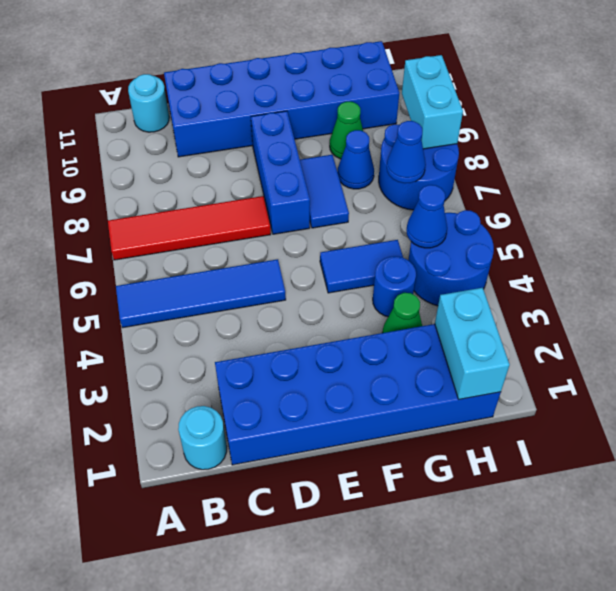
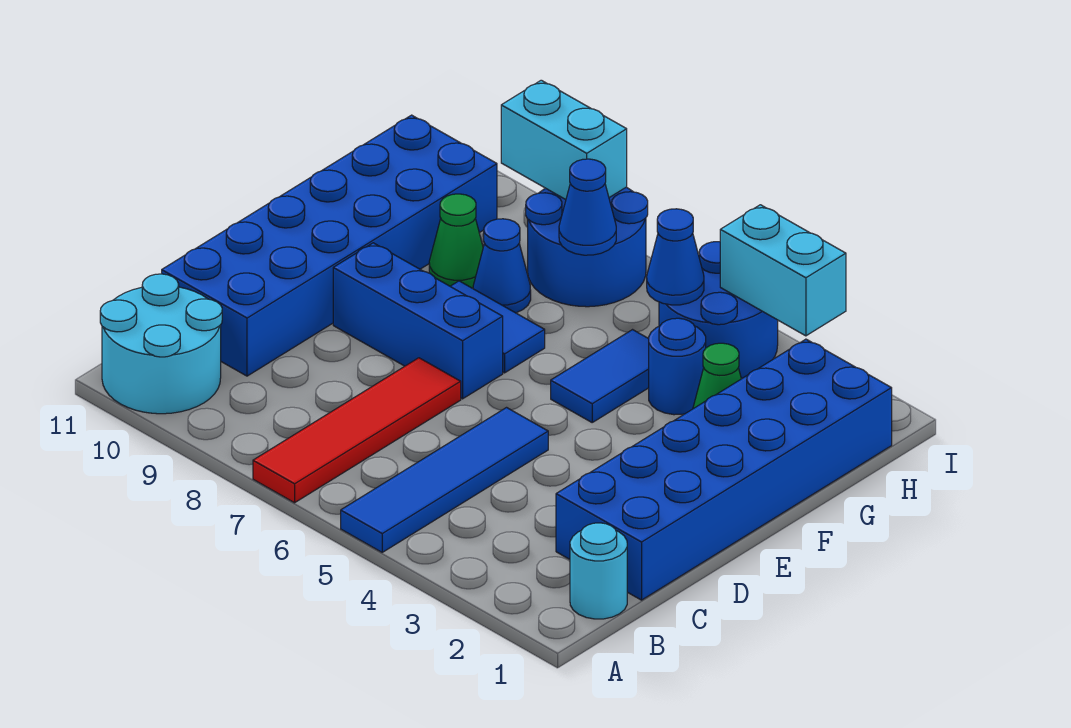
cyan 1x1 round brick [128,74,169,132] -> cyan 2x2 round brick [100,274,222,414]
cyan 1x2 brick [435,288,510,399] -> cyan 1x2 brick moved to [720,205,846,336]

